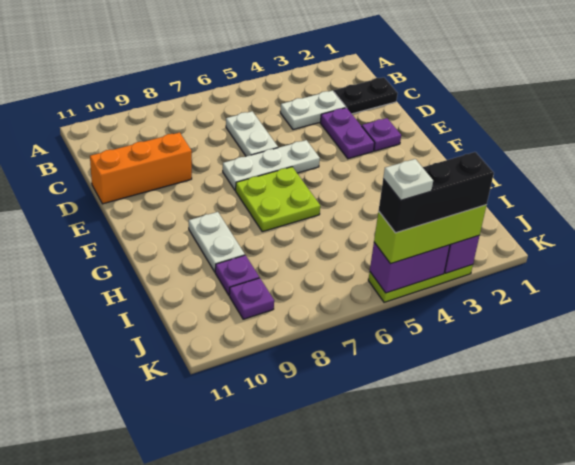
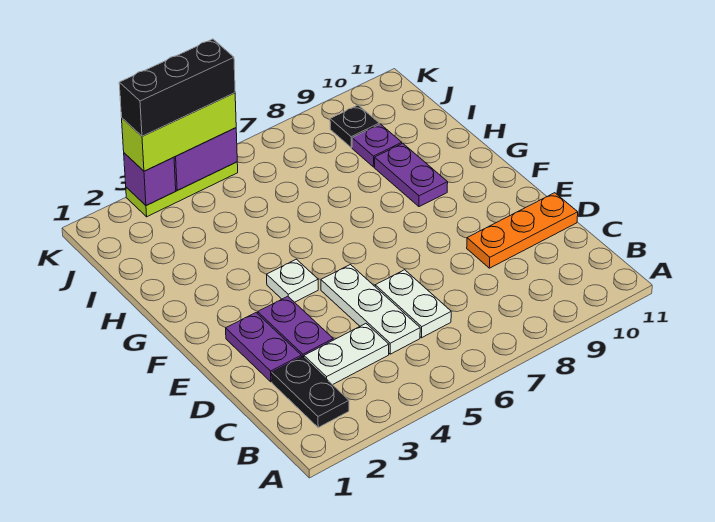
black 1x2 plate [334,77,398,114] -> black 1x2 plate turned to [272,356,349,427]
orange 1x3 brick [90,132,192,204] -> orange 1x3 plate [467,193,578,268]
purple 1x1 plate [362,118,401,151] -> purple 1x2 plate [226,313,301,382]
white 1x3 plate [223,140,320,191] -> white 1x3 plate turned to [321,265,420,354]
lime 2x2 plate [236,167,320,232] -> none
white 1x2 plate [189,212,245,272] -> purple 1x2 plate [375,143,448,207]
purple 1x1 plate [229,278,274,319] -> black 1x1 plate [330,105,379,147]
white 1x1 plate [383,159,433,200] -> white 1x1 plate moved to [267,259,318,302]

